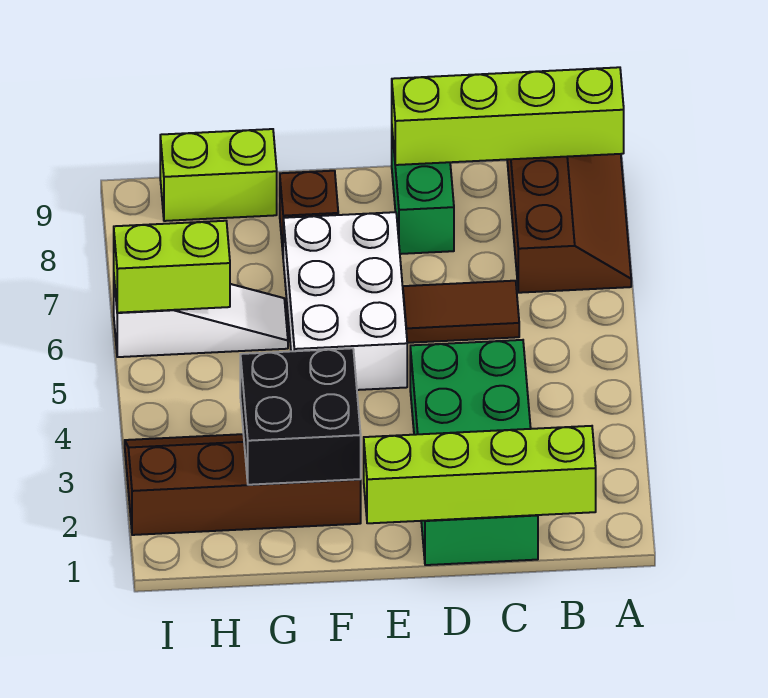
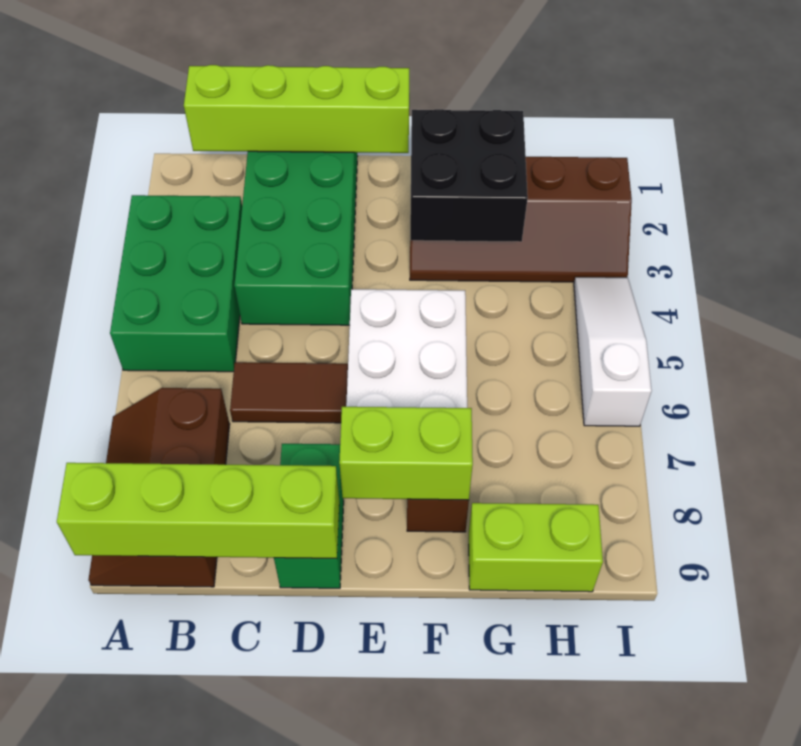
none -> green 2x3 brick [110,195,242,372]
white 1x3 slope [114,281,288,357] -> white 1x3 slope turned to [574,277,652,426]
lime 1x2 brick [114,221,230,313] -> lime 1x2 brick moved to [339,407,473,500]

